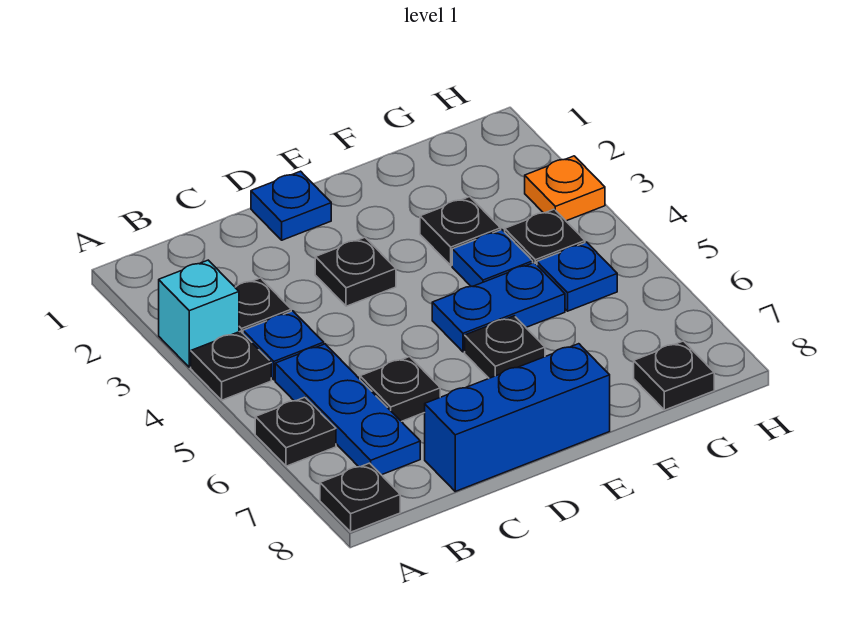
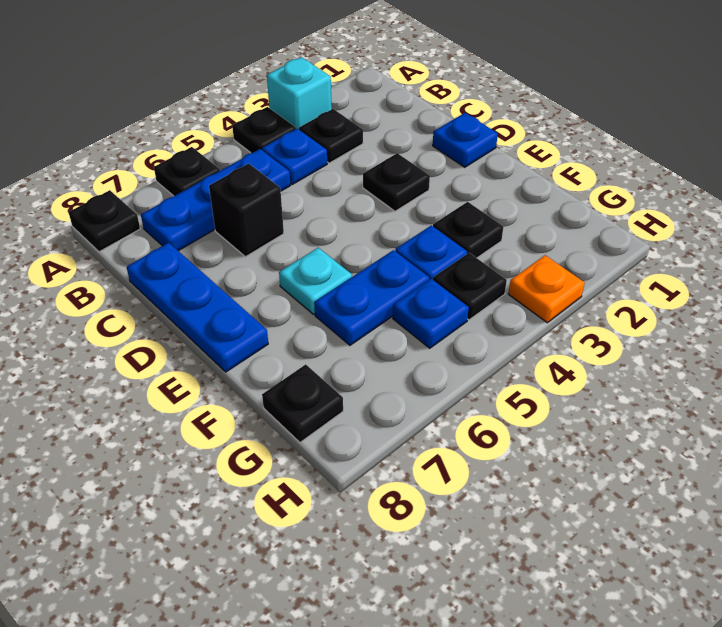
black 1x1 plate [360,357,440,422] -> black 1x1 brick [209,164,284,257]
blue 1x3 brick [425,344,610,491] -> blue 1x3 plate [127,243,268,372]
blue 1x2 plate [432,263,565,352] -> blue 1x2 plate turned to [314,250,429,345]
black 1x1 plate [465,316,545,378] -> cyan 1x1 plate [279,248,352,314]

